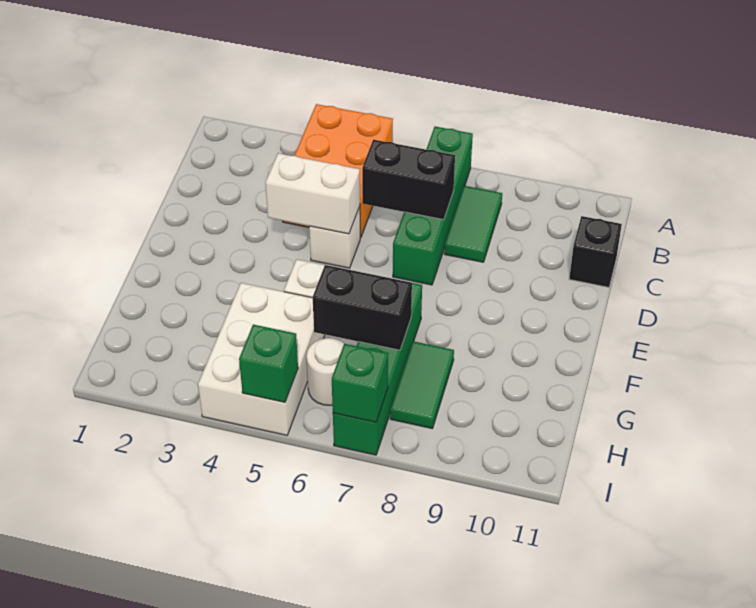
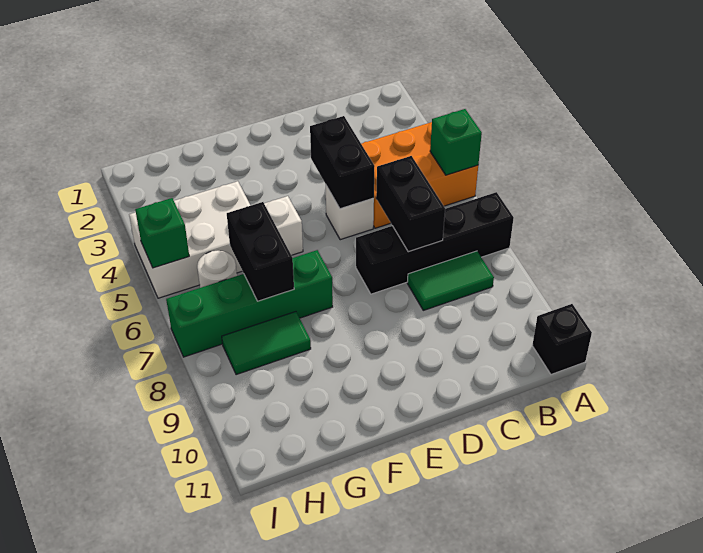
green 1x4 brick [393,127,473,285] -> black 1x4 brick [356,192,514,294]
black 1x1 brick [569,216,622,287] -> black 1x1 brick moved to [532,304,592,374]
white 1x2 brick [265,153,360,234] -> black 1x2 brick [310,116,375,209]
green 1x1 brick [332,344,388,422] -> green 1x1 brick moved to [430,109,482,175]

